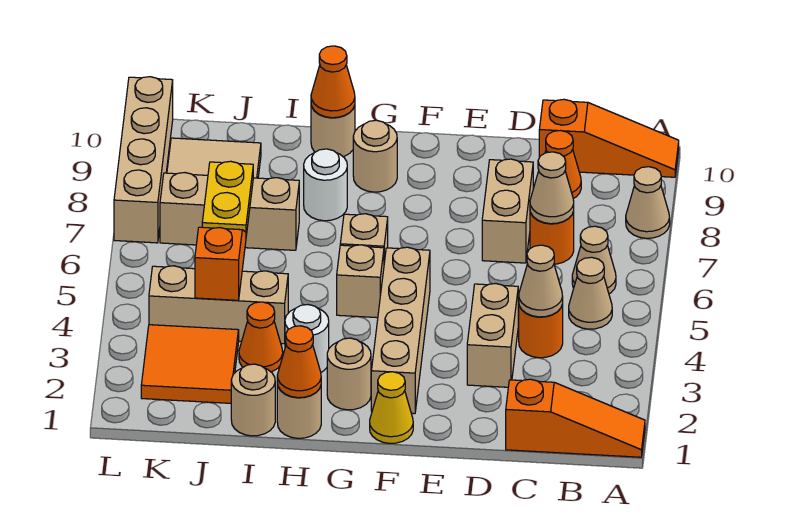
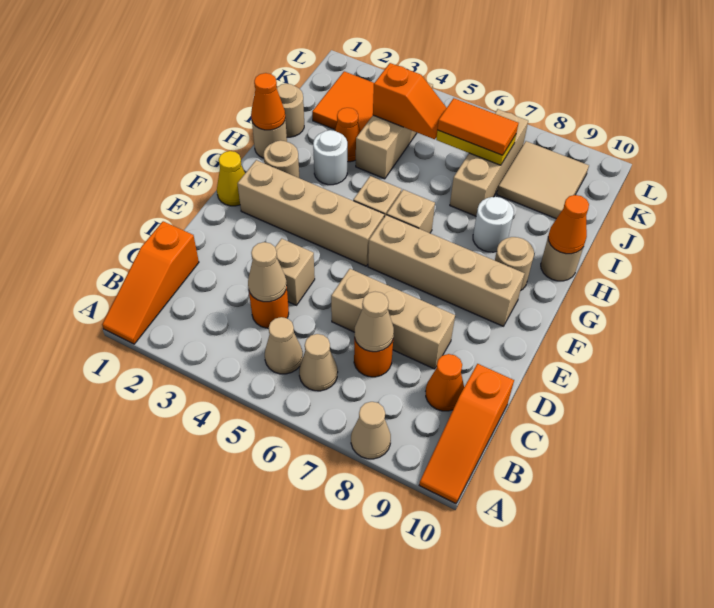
tan 1x2 brick [467,283,518,387] -> tan 1x1 brick [275,238,315,305]
tan 1x2 brick [482,159,533,263] -> tan 1x3 brick [331,269,455,369]
none -> orange 1x2 tile [438,98,518,155]
tan 1x4 brick [114,77,173,243] -> tan 1x4 brick moved to [368,215,525,326]

